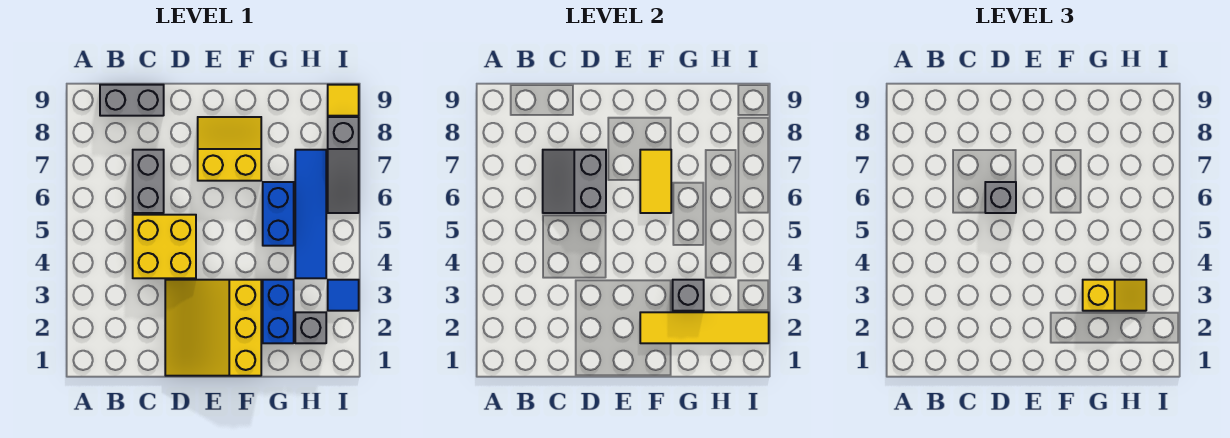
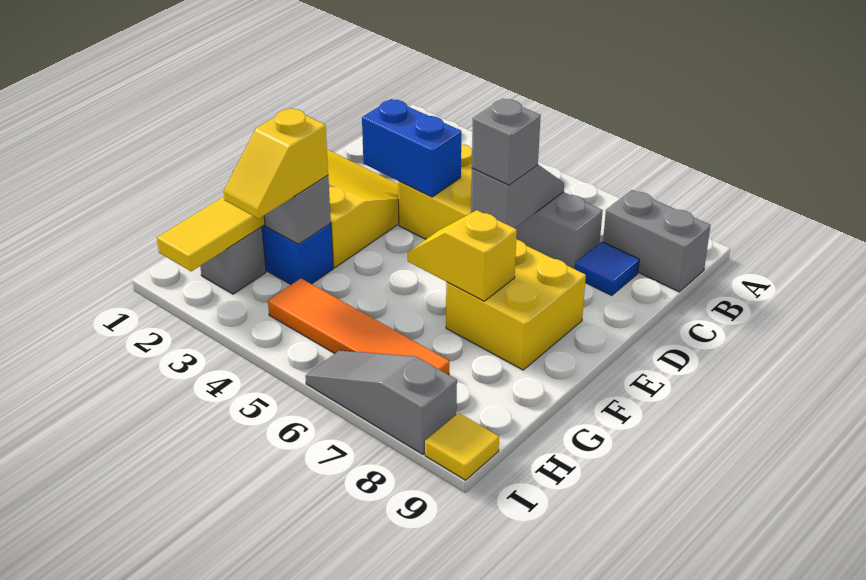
grey 1x2 brick [100,85,164,116] -> grey 1x2 brick turned to [603,190,711,292]
grey 2x2 slope [543,150,606,213] -> grey 1x2 slope [471,165,564,228]
yellow 2x2 slope [198,117,261,181] -> yellow 2x2 brick [446,239,586,370]
yellow 1x2 tile [640,150,671,213] -> yellow 1x2 slope [408,210,517,301]
blue 1x2 brick [263,182,294,246] -> blue 1x2 brick moved to [362,99,461,197]
blue 1x4 tile [295,150,326,278] -> orange 1x4 tile [268,278,449,375]
blue 1x1 tile [328,280,359,311] -> blue 1x1 tile moved to [575,242,639,295]

